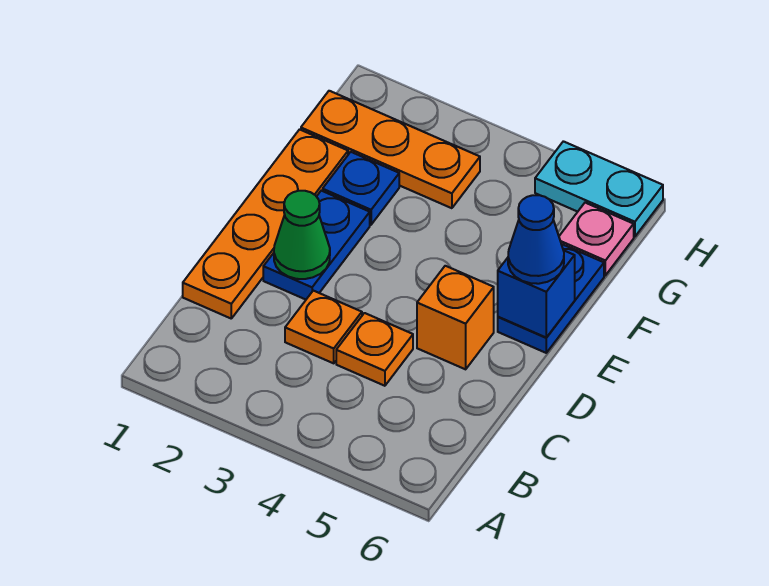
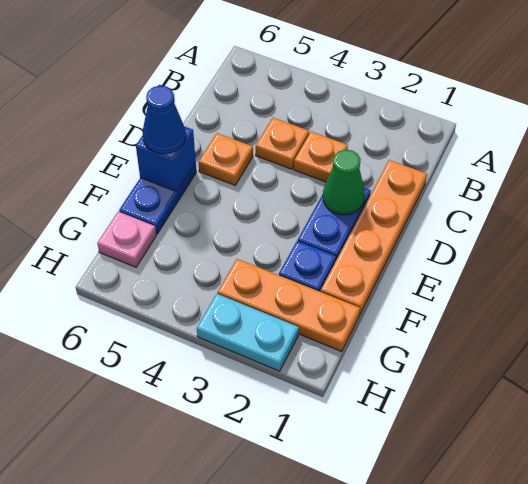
orange 1x1 brick [417,266,494,369] -> orange 1x1 plate [199,133,253,185]
cyan 1x2 plate [535,141,663,237] -> cyan 1x2 plate moved to [197,294,299,371]

